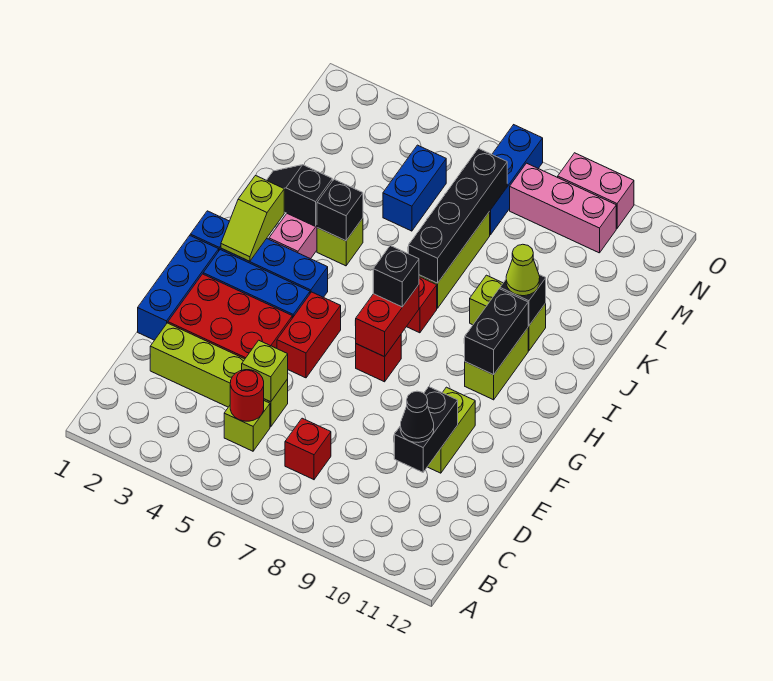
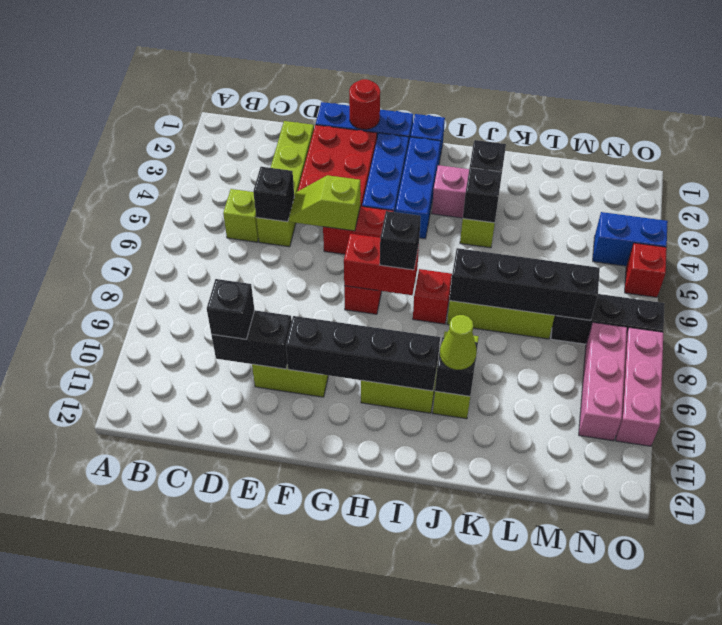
red 1x1 round brick [230,370,264,421] -> red 1x1 round brick moved to [349,79,380,130]
red 1x1 brick [285,418,331,480] -> red 1x1 brick moved to [625,243,667,297]
lime 1x1 brick [242,340,288,402] -> black 1x1 brick [253,167,294,222]
black 1x1 cone [400,391,434,442] -> black 1x1 brick [207,279,254,339]
lime 1x2 slope [221,176,284,261] -> lime 1x2 slope moved to [289,175,360,231]
black 1x2 brick [464,289,528,375] -> black 1x4 brick [286,316,440,391]
blue 1x2 brick [383,145,446,231] -> blue 1x2 brick moved to [593,212,668,266]
blue 1x3 brick [489,125,543,235] -> black 1x3 brick [551,294,665,344]
pink 1x2 brick [558,153,634,228] -> pink 1x3 brick [616,328,663,446]

